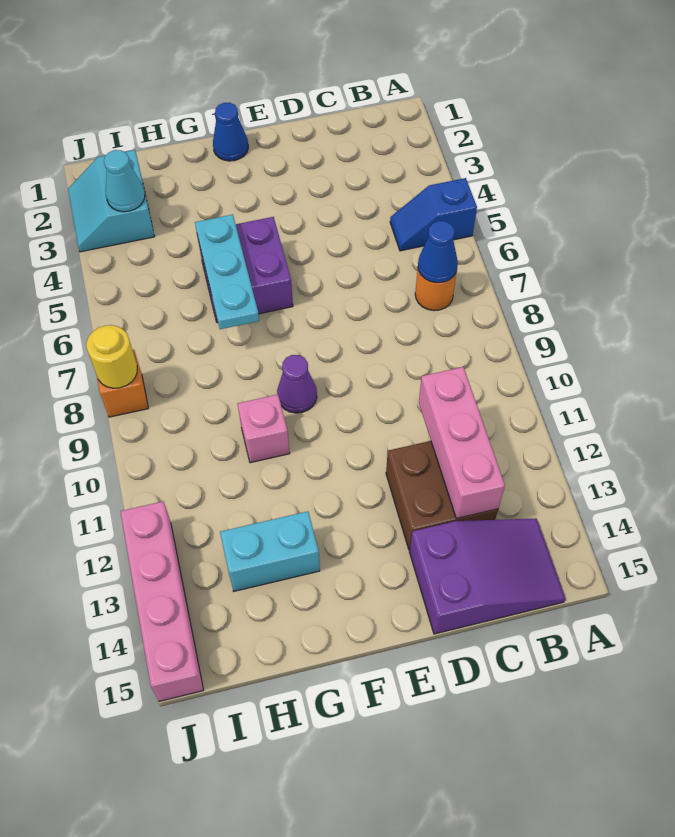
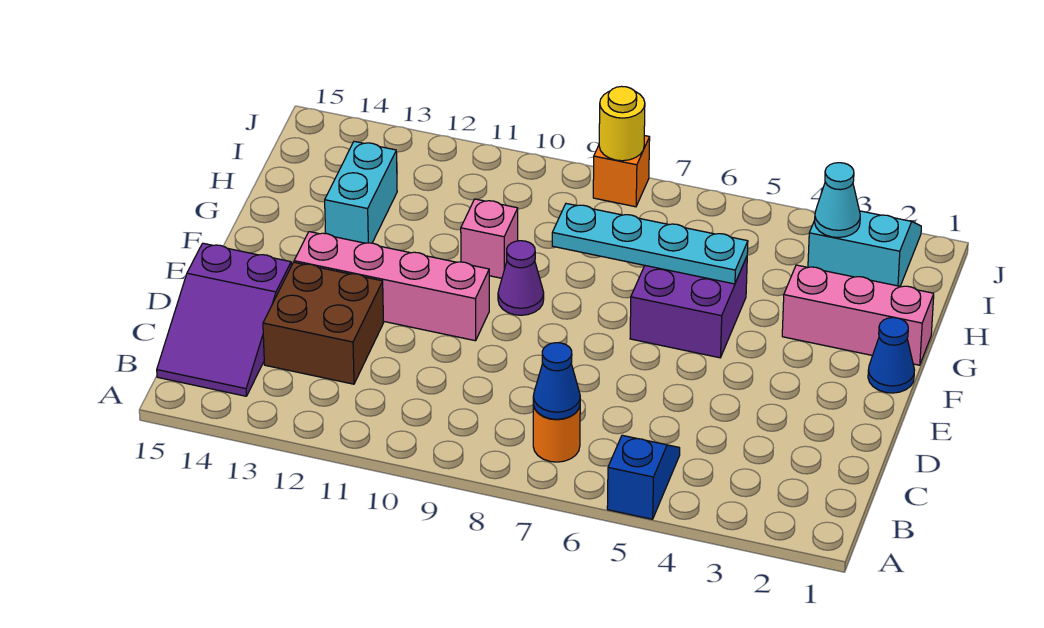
pink 1x3 brick [419,367,505,519] -> pink 1x3 brick moved to [782,265,934,365]
cyan 1x3 plate [195,215,259,329] -> cyan 1x4 plate [552,204,748,284]
pink 1x4 brick [120,502,203,701] -> pink 1x4 brick moved to [294,232,489,341]

